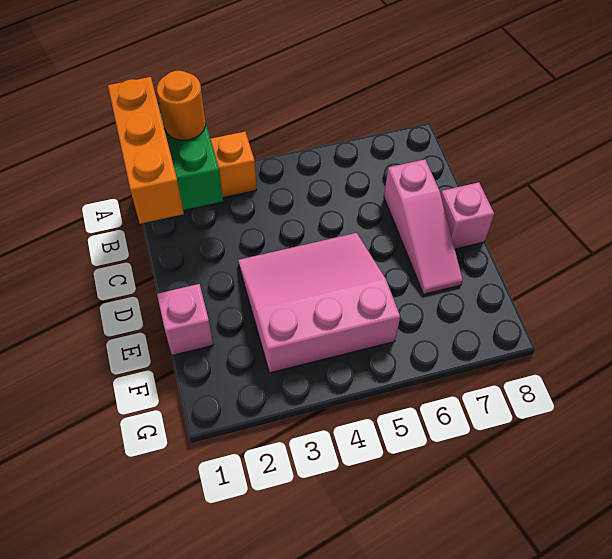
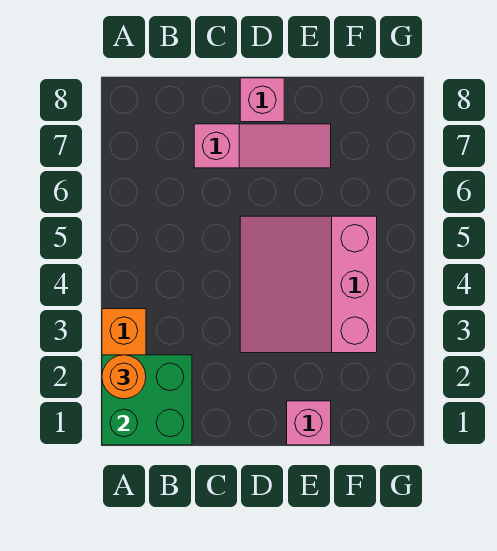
orange 1x3 brick [108,77,184,224] -> none

